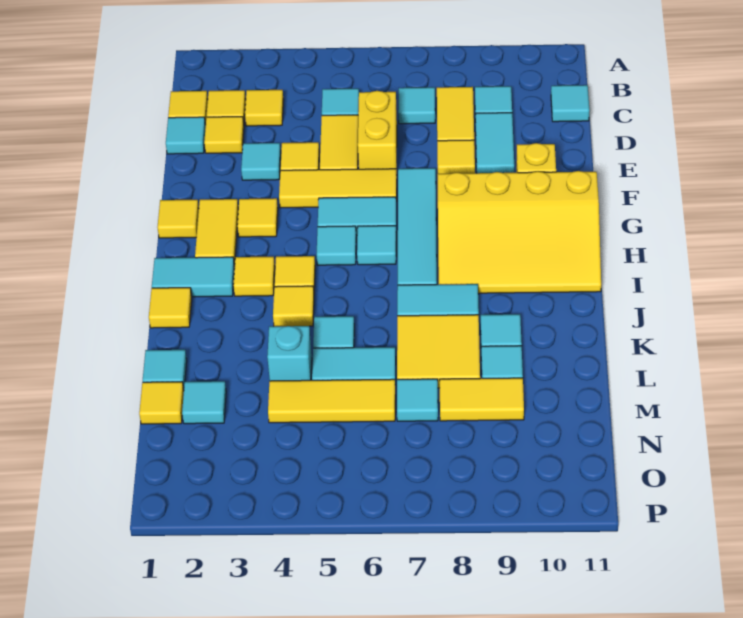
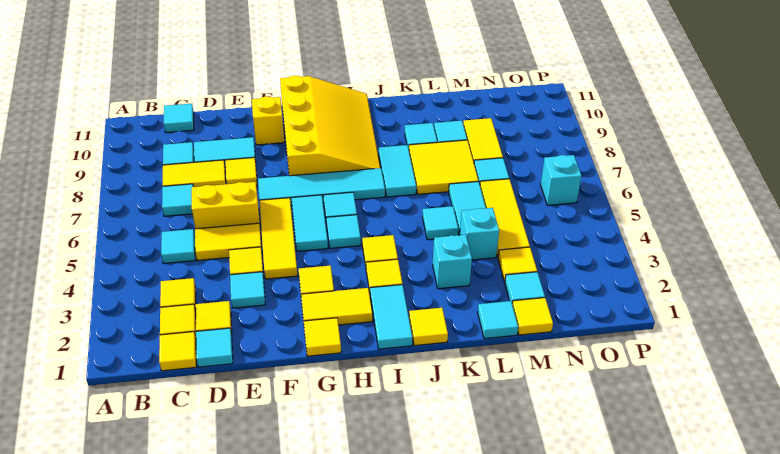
yellow 1x1 tile [273,286,314,326] -> yellow 1x1 tile moved to [498,247,537,282]
none -> cyan 1x1 brick [433,235,472,289]
none -> cyan 1x1 brick [541,155,581,205]

